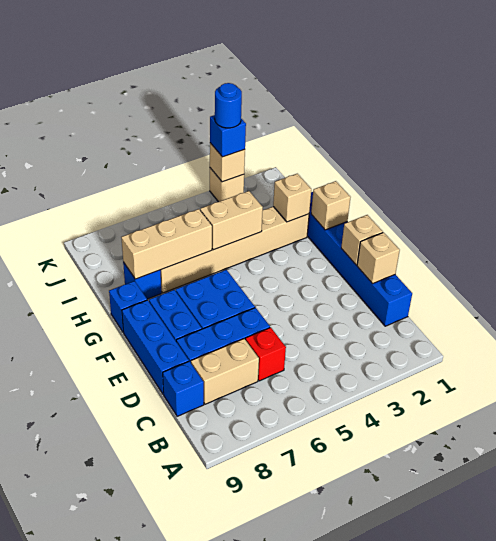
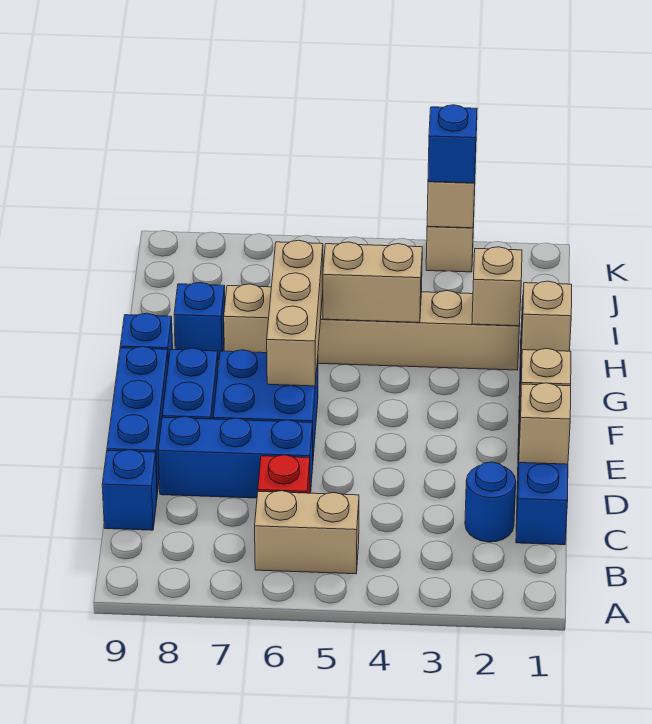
tan 1x2 brick [191,339,259,404] -> tan 1x2 brick moved to [255,491,359,574]
tan 1x3 brick [121,209,212,279] -> tan 1x3 brick turned to [267,240,323,386]
blue 1x1 round brick [215,83,242,128] -> blue 1x1 round brick moved to [465,462,516,542]

